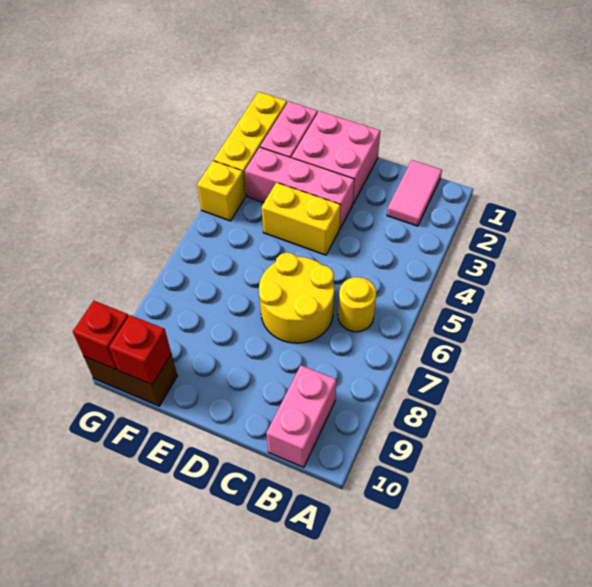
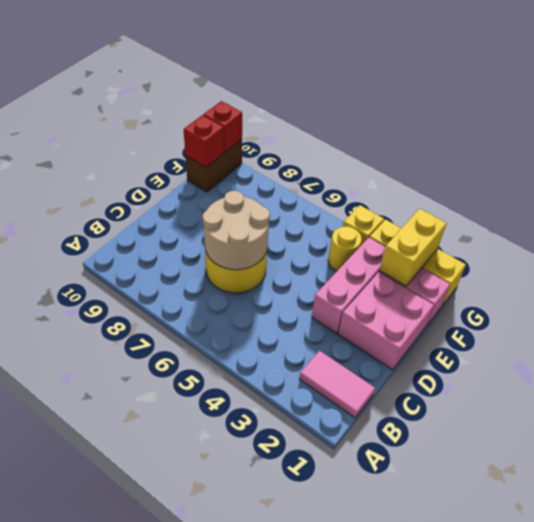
yellow 1x1 round brick [338,277,376,332] -> yellow 1x1 round brick moved to [328,226,362,271]
pink 1x2 brick [266,365,337,467] -> none
none -> tan 2x2 round brick [203,191,270,270]
yellow 1x2 brick [262,183,340,255] -> yellow 1x2 brick moved to [379,209,447,286]

